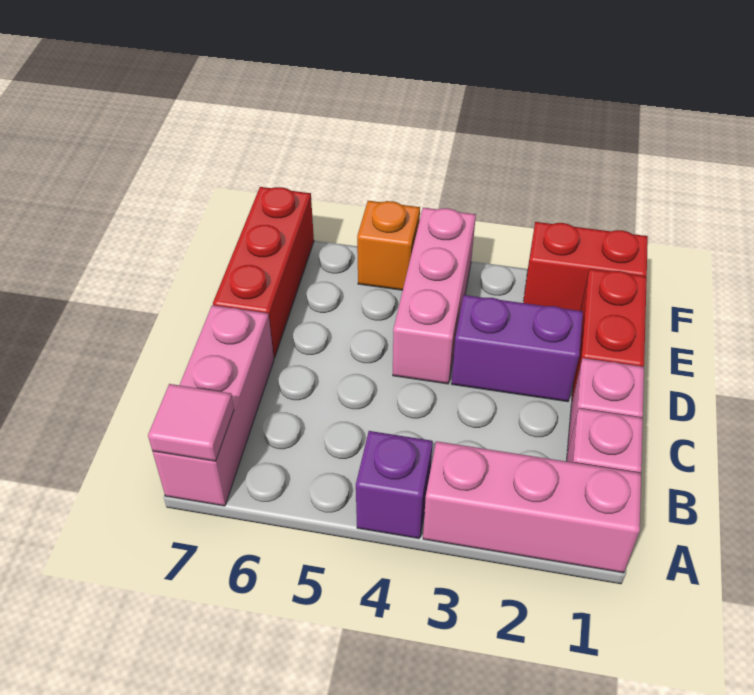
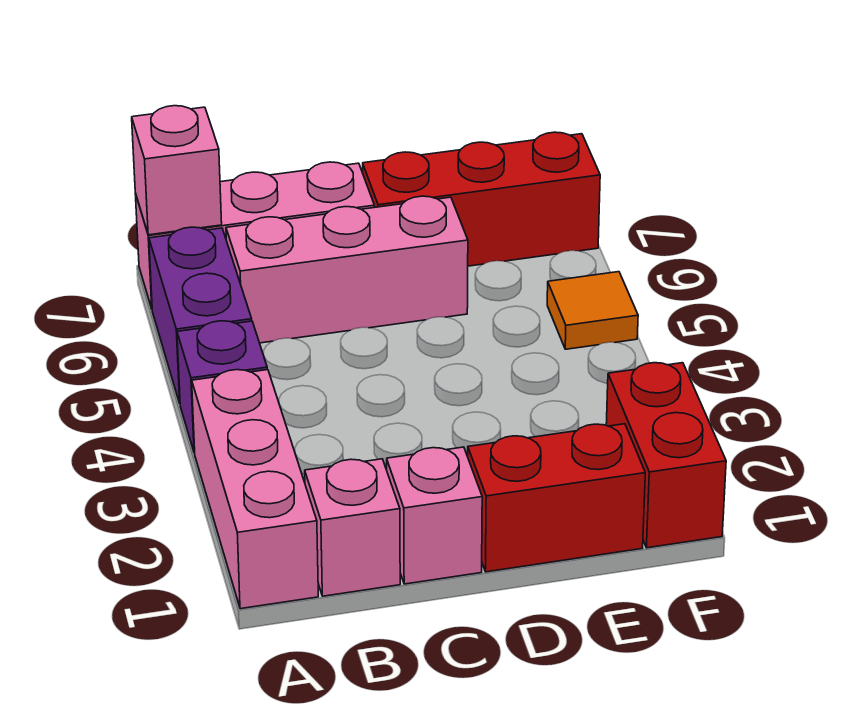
pink 1x1 tile [148,384,234,461] -> pink 1x1 brick [132,106,222,235]
purple 1x2 brick [451,295,583,402] -> purple 1x2 brick moved to [149,227,252,403]
pink 1x3 brick [393,208,476,384] -> pink 1x3 brick moved to [226,196,468,343]
orange 1x1 brick [357,201,420,290] -> orange 1x1 tile [547,272,638,349]

